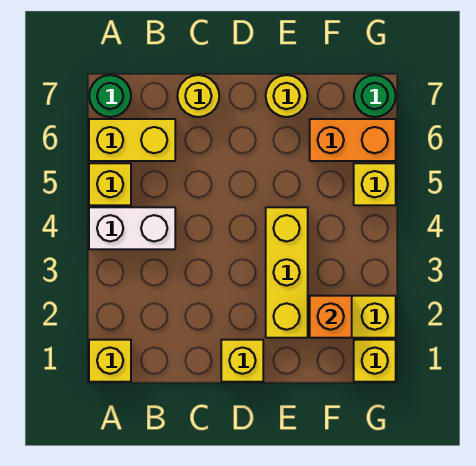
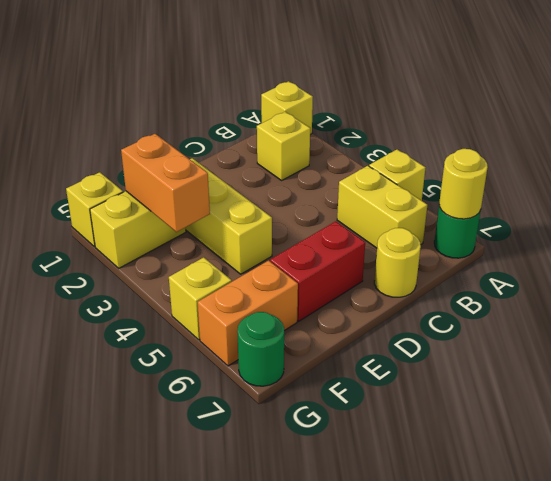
white 1x2 brick [89,207,175,249] -> none
yellow 1x2 brick [89,119,175,161] -> yellow 1x2 brick turned to [337,166,427,248]
yellow 1x1 brick [221,340,263,382] -> yellow 1x1 brick moved to [257,112,310,180]
none -> red 1x2 brick [270,221,365,321]
yellow 1x1 round brick [266,75,307,117] -> yellow 1x1 round brick moved to [439,149,488,219]
orange 1x1 brick [310,296,352,338] -> orange 1x2 brick [121,134,210,232]

